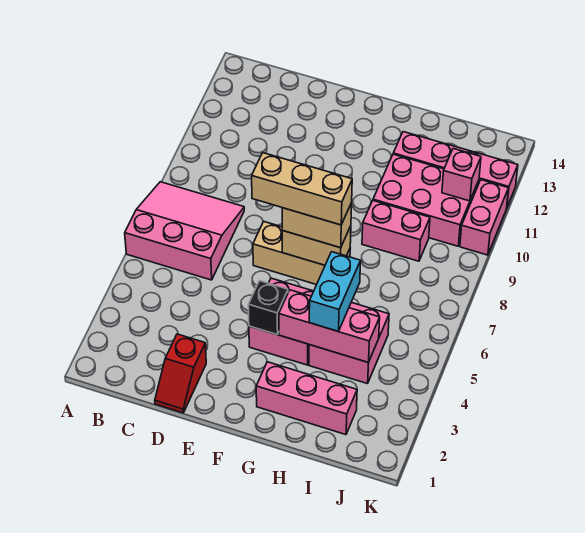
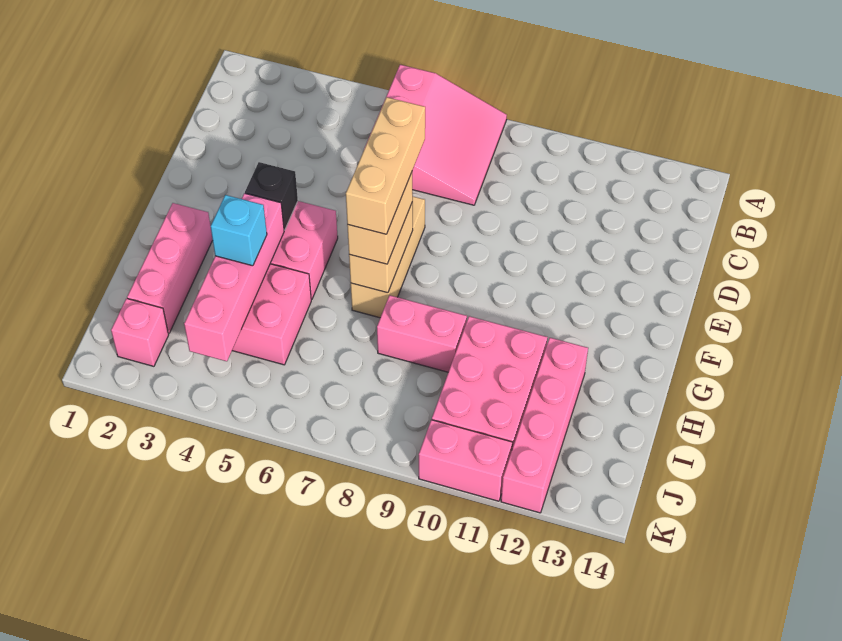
red 1x2 slope [155,334,206,413] -> none
pink 1x3 brick [279,290,380,363] -> pink 1x4 brick [184,193,284,361]
cyan 1x2 brick [309,252,361,332] -> cyan 1x1 brick [211,195,267,266]
pink 1x2 brick [362,201,430,261] -> pink 1x2 brick turned to [377,295,467,372]
pink 1x1 brick [442,149,481,201] -> pink 1x1 brick moved to [111,298,169,366]

